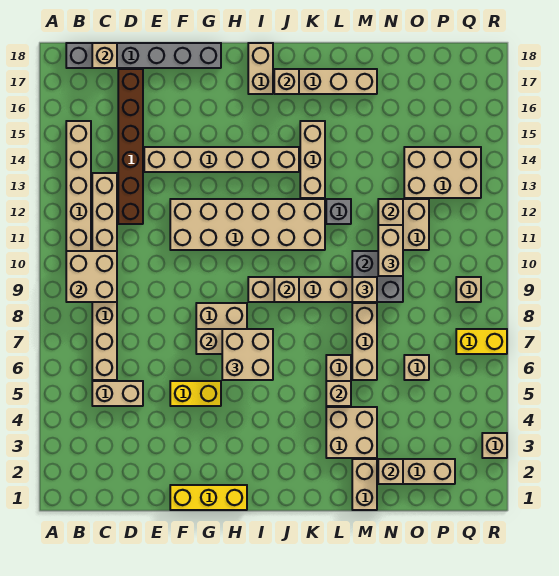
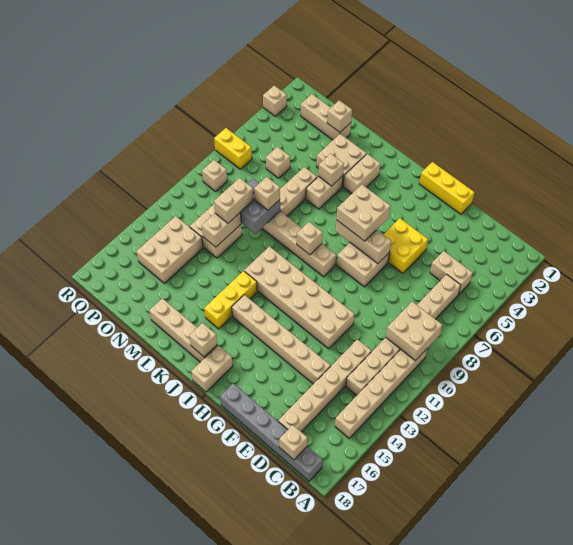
brown 1x6 brick [118,69,143,224] -> tan 1x6 brick [278,339,372,432]
yellow 1x2 brick [170,381,221,406] -> yellow 2x2 brick [383,218,428,273]
tan 1x3 brick [300,121,325,198] -> yellow 1x3 brick [204,271,257,329]
grey 1x1 brick [326,199,351,224] -> none
tan 1x2 brick [352,459,377,510] -> tan 1x2 brick moved to [343,154,380,193]
tan 2x3 brick [404,147,481,198] -> tan 2x3 brick turned to [136,216,203,283]

